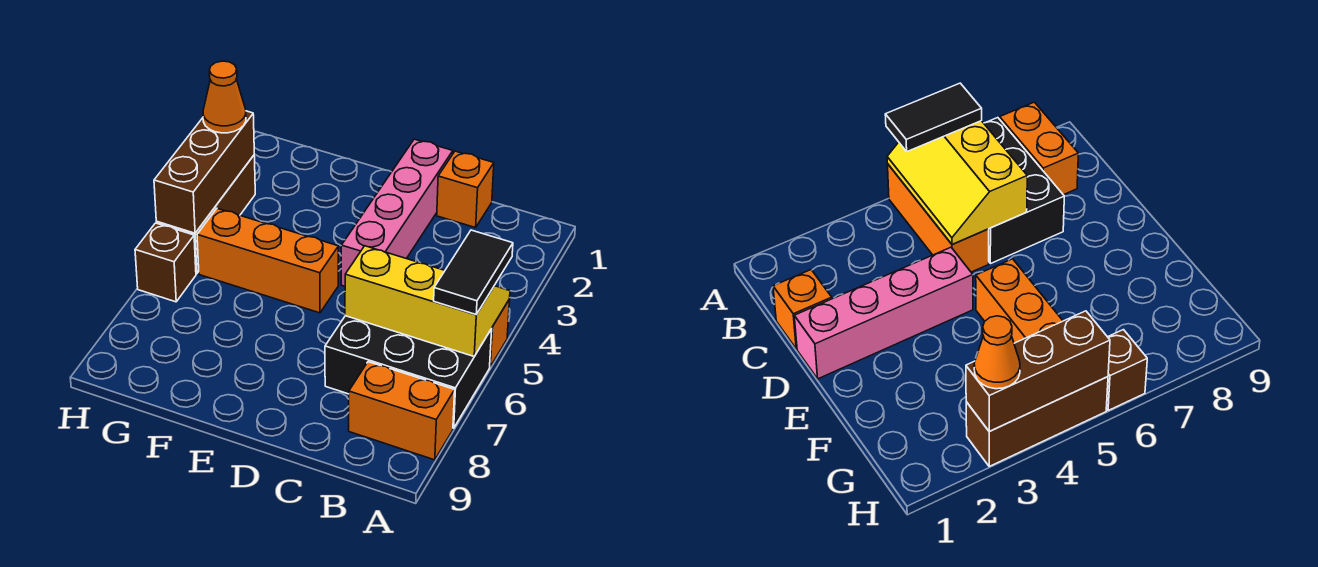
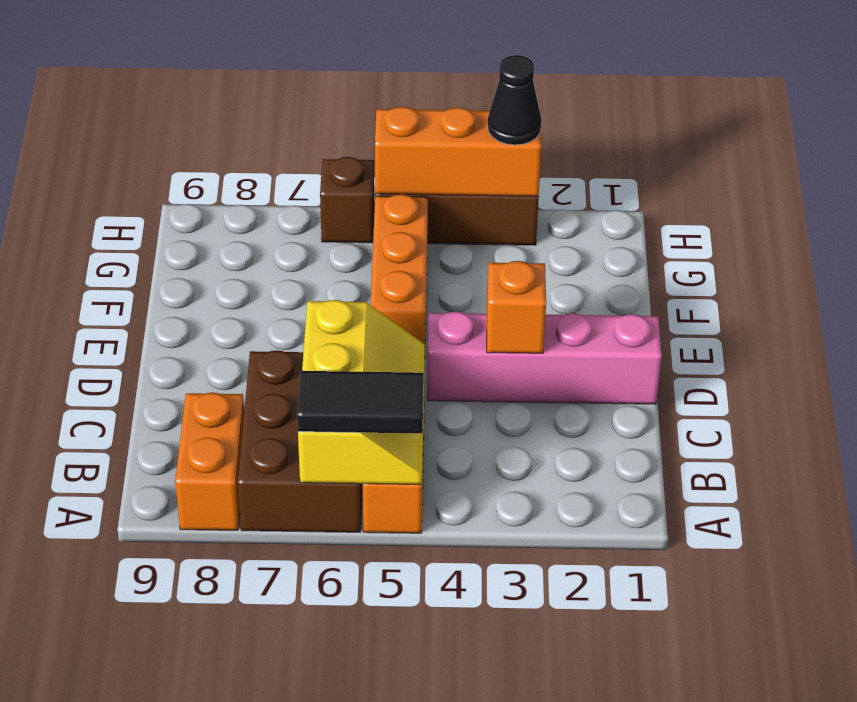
black 2x3 brick [325,316,492,428] -> brown 2x3 brick [238,350,363,532]
orange 1x1 brick [437,151,494,228] -> orange 1x1 brick moved to [487,261,546,353]
brown 1x3 brick [154,111,254,233] -> orange 1x3 brick [375,107,541,196]
orange 1x1 cone [203,61,246,133] -> black 1x1 cone [488,55,541,145]

